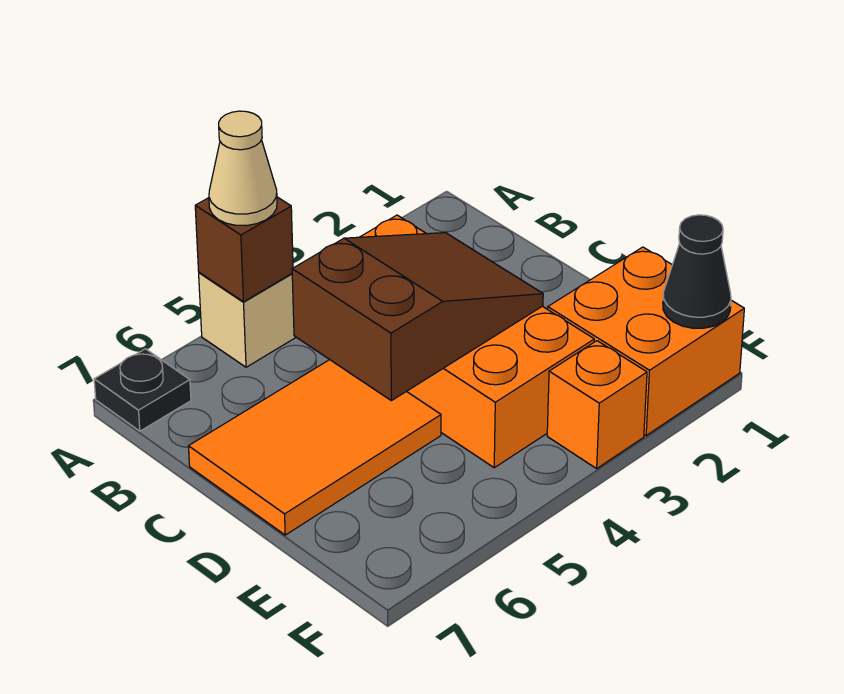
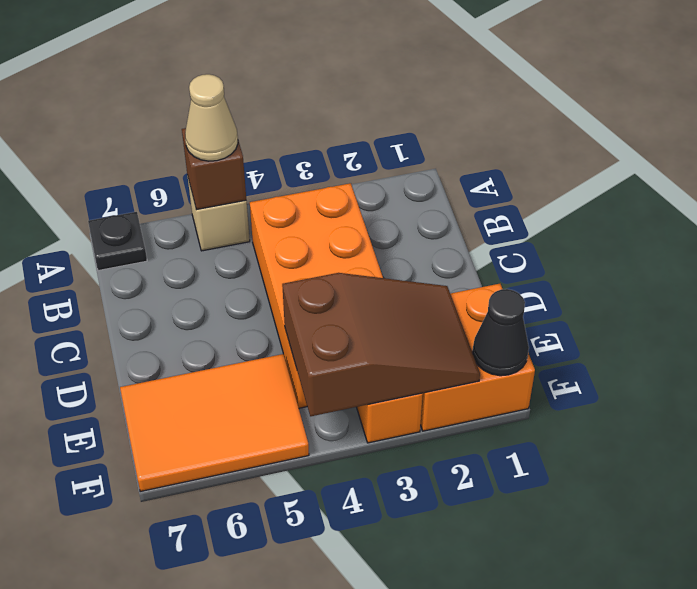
brown 2x3 slope [292,233,543,401] -> brown 2x3 slope moved to [282,273,480,416]
orange 2x3 tile [188,360,441,535] -> orange 2x3 tile moved to [120,354,309,492]

